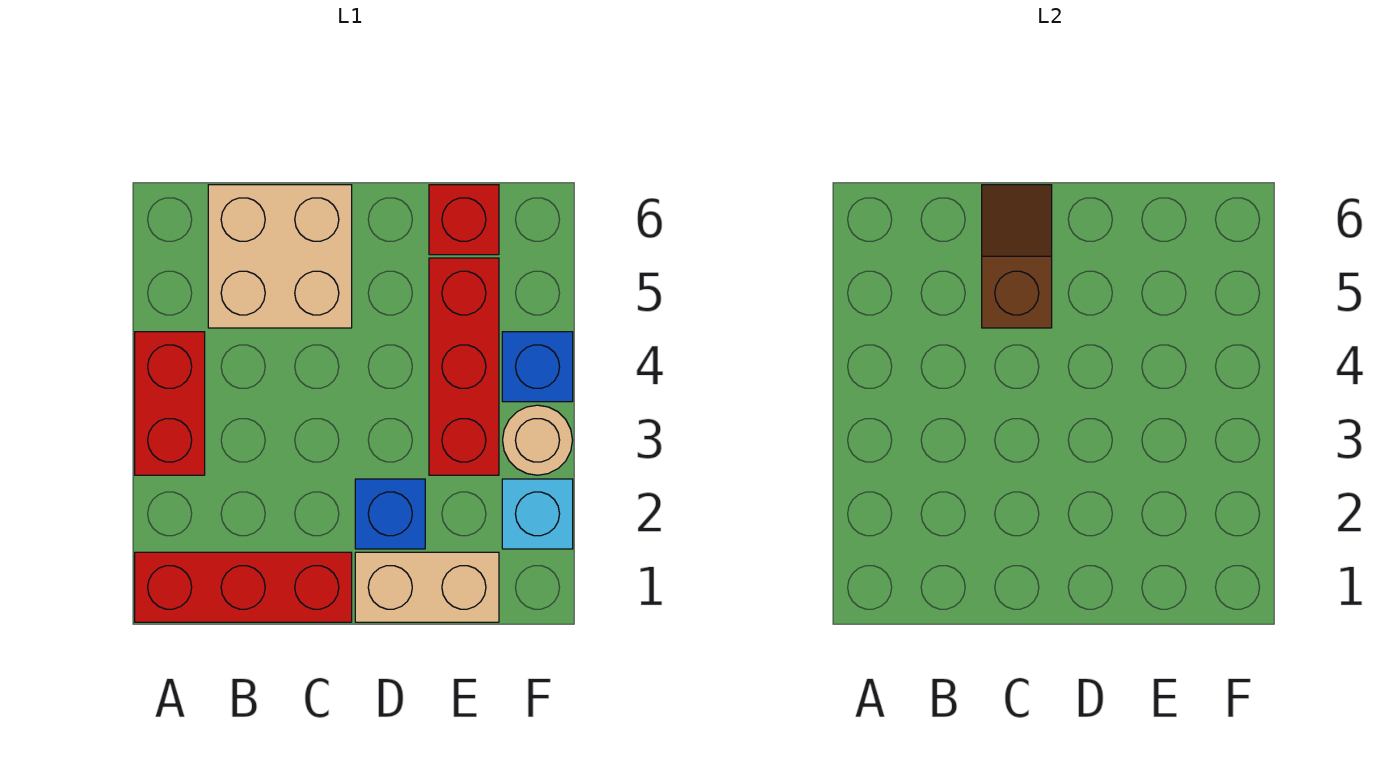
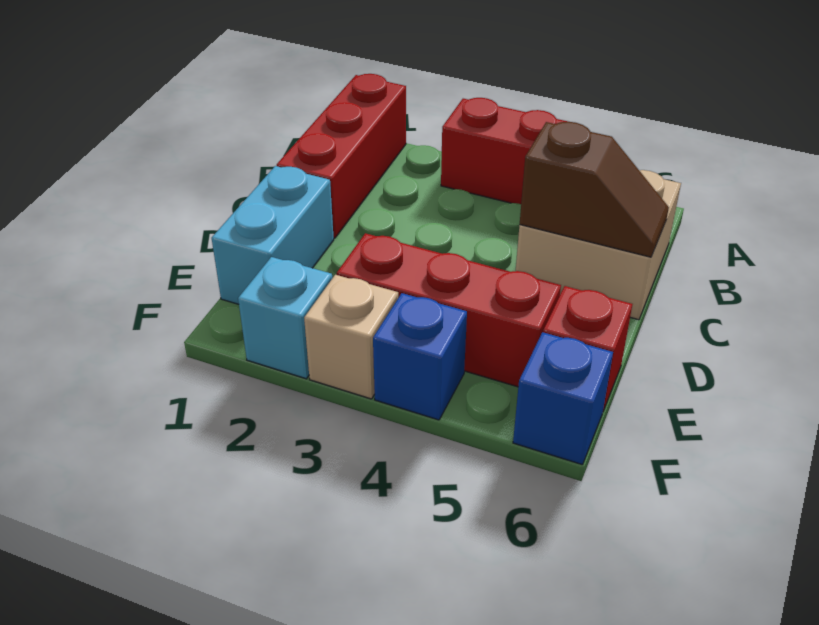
tan 1x2 brick [355,552,499,622] -> cyan 1x2 brick [212,166,334,304]
blue 1x1 brick [355,479,425,549] -> blue 1x1 brick moved to [513,332,613,465]
tan 1x1 round brick [503,405,572,475] -> tan 1x1 brick [304,275,398,399]

